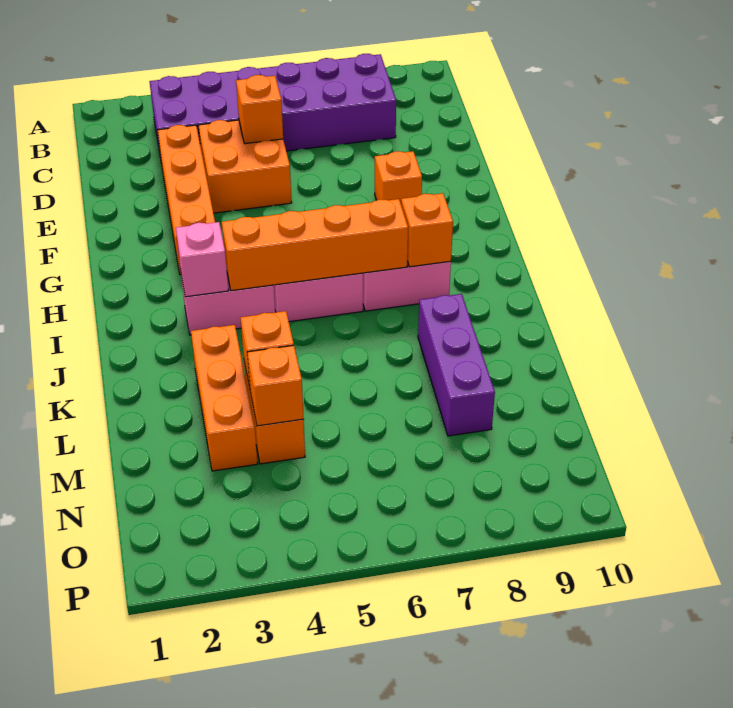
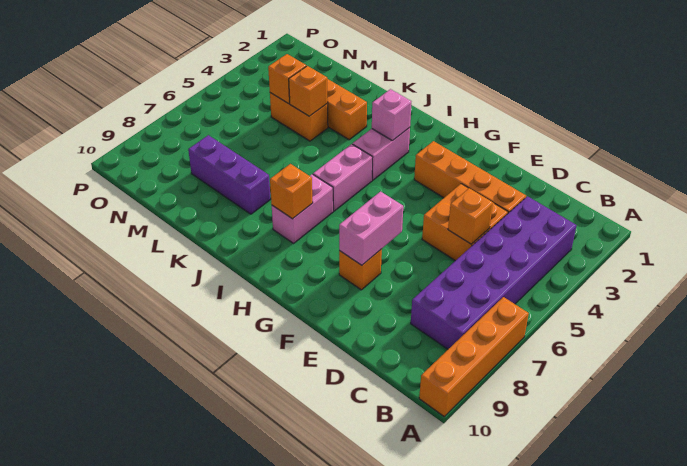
none -> pink 1x2 brick [339,192,403,265]
orange 1x4 brick [222,199,408,291] -> orange 1x4 brick moved to [419,297,529,416]

